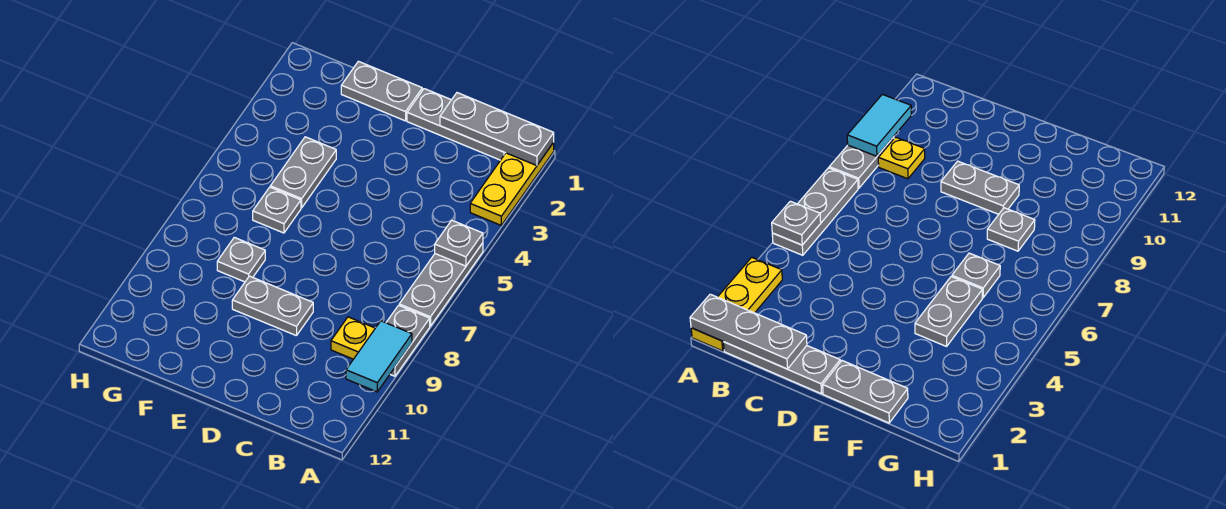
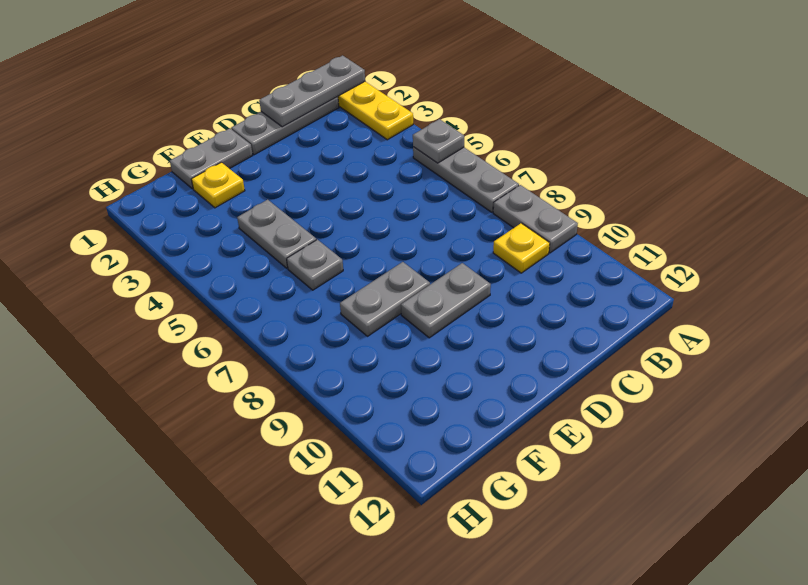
cyan 1x2 tile [346,321,412,392] -> none
none -> yellow 1x1 plate [191,162,245,208]
grey 1x1 plate [217,237,265,282] -> grey 1x2 plate [340,262,430,336]

